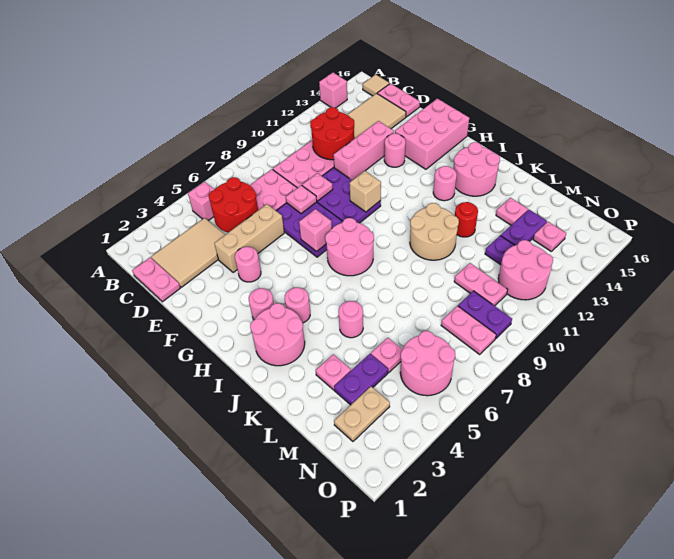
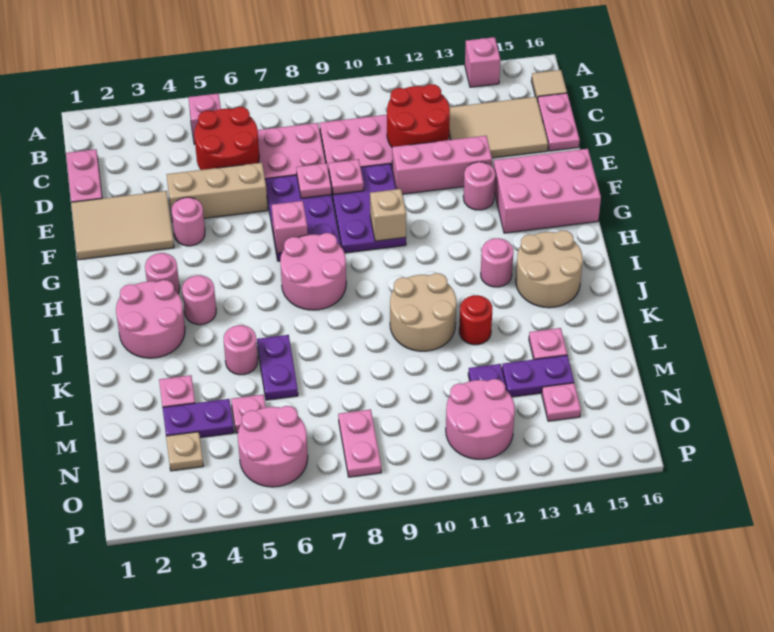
tan 2x3 tile [151,218,225,287] -> tan 2x3 tile moved to [71,191,174,260]
pink 2x2 round brick [453,142,500,196] -> tan 2x2 round brick [516,230,583,308]
pink 1x2 plate [454,263,508,306] -> none
tan 1x2 plate [334,387,390,441] -> tan 1x1 plate [166,432,203,471]
purple 1x2 plate [458,291,512,339] -> purple 1x2 plate moved to [257,335,298,400]

